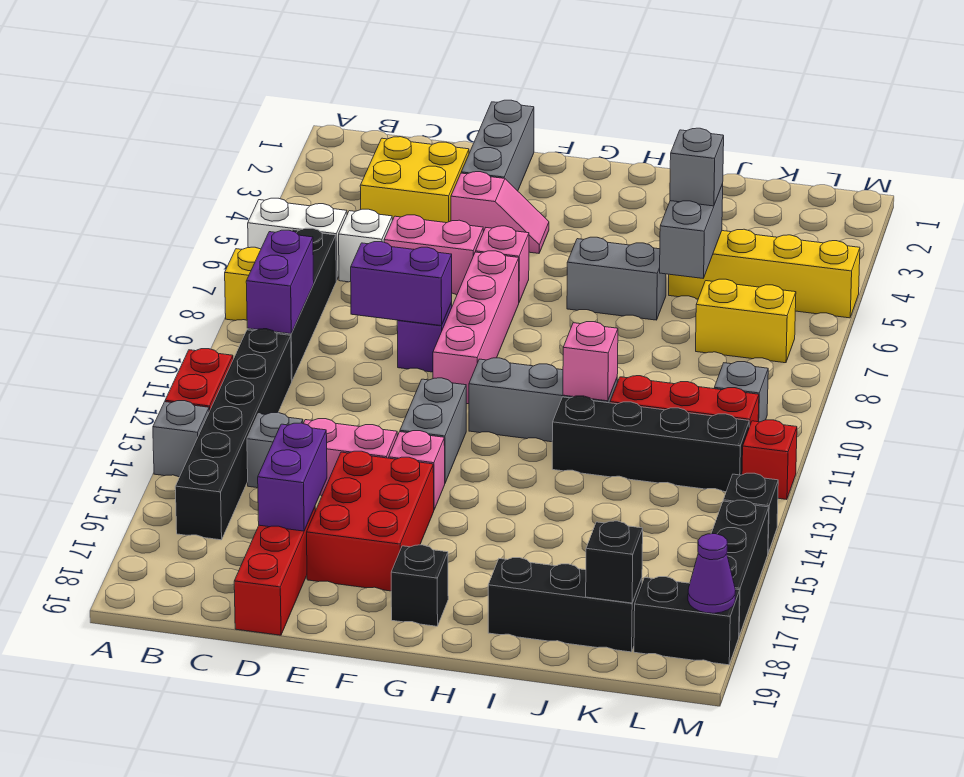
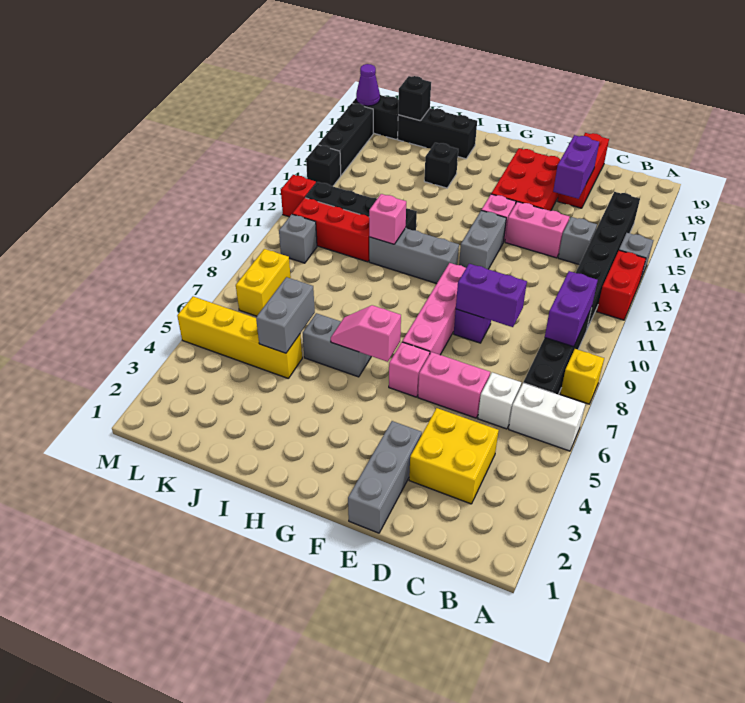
pink 1x2 slope [451,172,549,253] -> pink 1x2 slope moved to [331,305,401,362]
black 1x1 brick [391,545,448,626] -> black 1x1 brick moved to [424,143,458,188]
grey 1x1 brick [670,128,724,206] -> none
yellow 1x2 brick [696,279,796,363] -> yellow 1x2 brick turned to [236,249,291,316]

